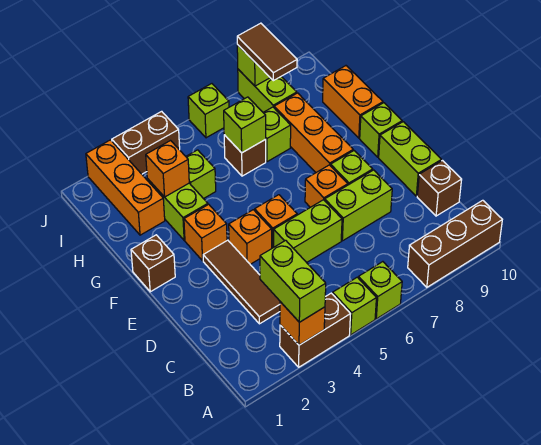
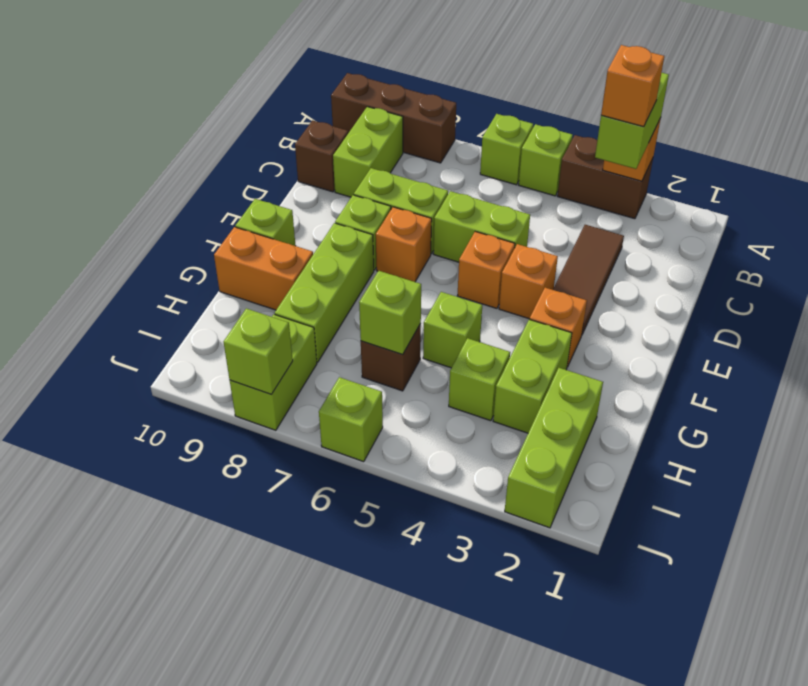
lime 1x2 brick [379,122,441,196] -> lime 1x2 brick moved to [333,107,403,197]
brown 1x1 brick [131,235,175,292] -> none
orange 1x3 brick [274,93,353,172] -> lime 1x3 brick [275,223,374,362]
orange 1x2 brick [323,66,383,138] -> orange 1x2 brick turned to [214,227,313,310]
orange 1x3 brick [86,140,165,235] -> lime 1x3 brick [505,368,603,528]
orange 1x1 brick [146,141,189,197] -> orange 1x1 brick moved to [601,45,664,127]
lime 1x1 brick [263,107,291,162] -> lime 1x1 brick moved to [423,292,482,368]
brown 1x2 tile [237,23,297,81] -> none
brown 1x2 brick [112,111,180,174] -> none

